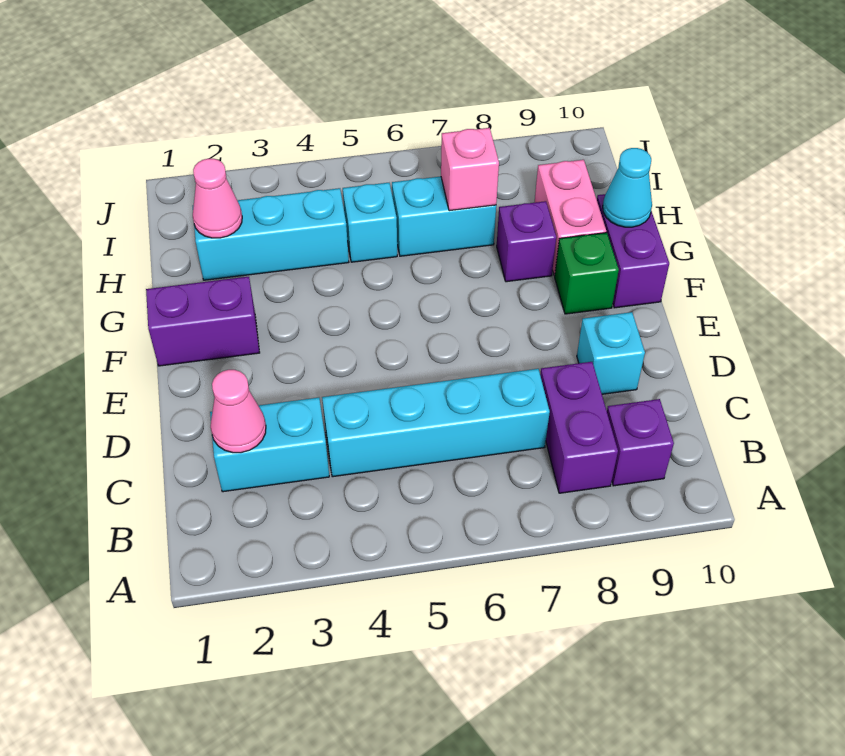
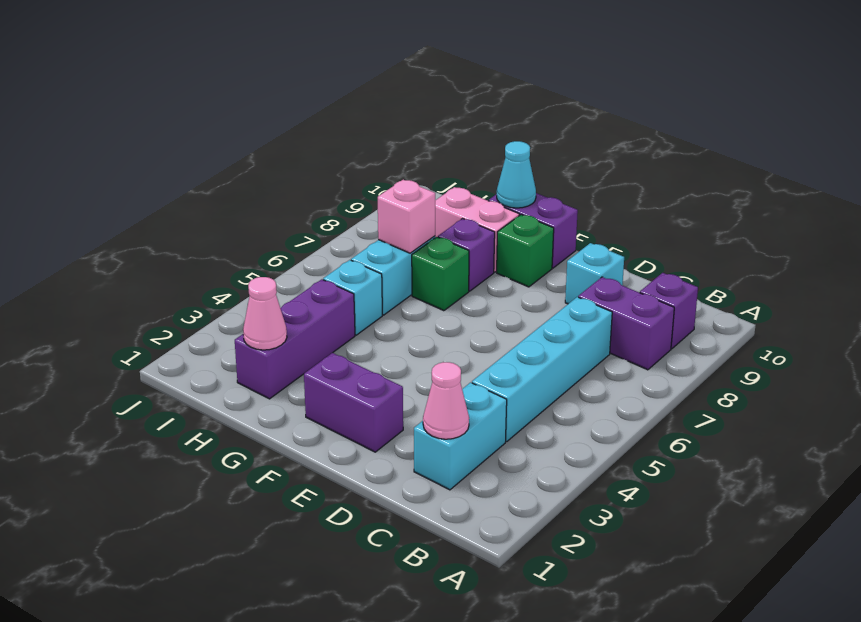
purple 1x2 brick [146,277,260,366] -> purple 1x2 brick turned to [304,353,403,452]
none -> green 1x1 brick [412,237,469,311]
cyan 1x3 brick [193,188,349,280] -> purple 1x3 brick [235,279,355,399]

